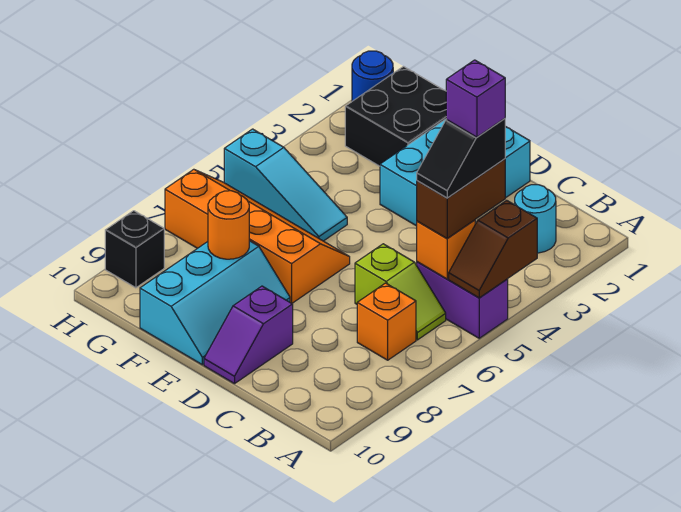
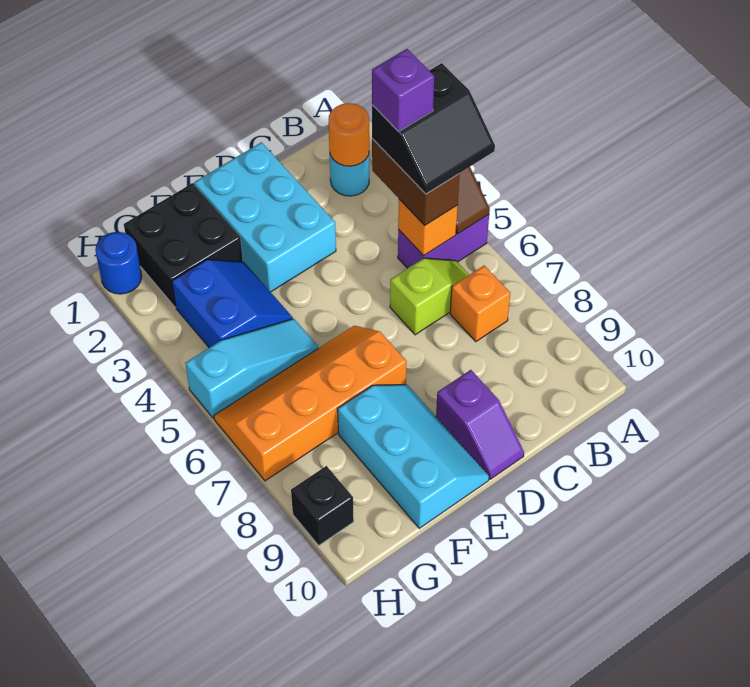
black 1x2 slope [417,119,505,198] -> black 2x2 slope [372,63,495,194]
none -> blue 2x2 slope [172,259,293,348]
orange 1x1 round brick [208,191,249,259] -> orange 1x1 round brick moved to [329,103,369,166]

